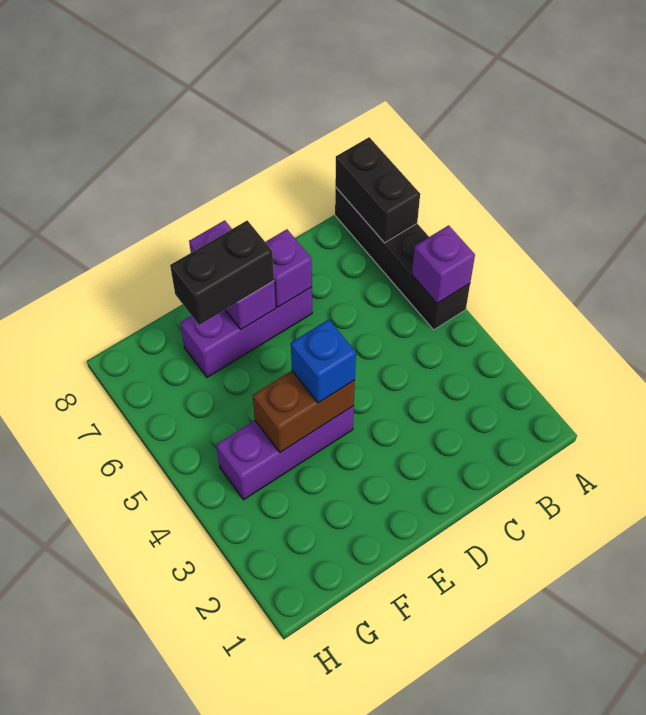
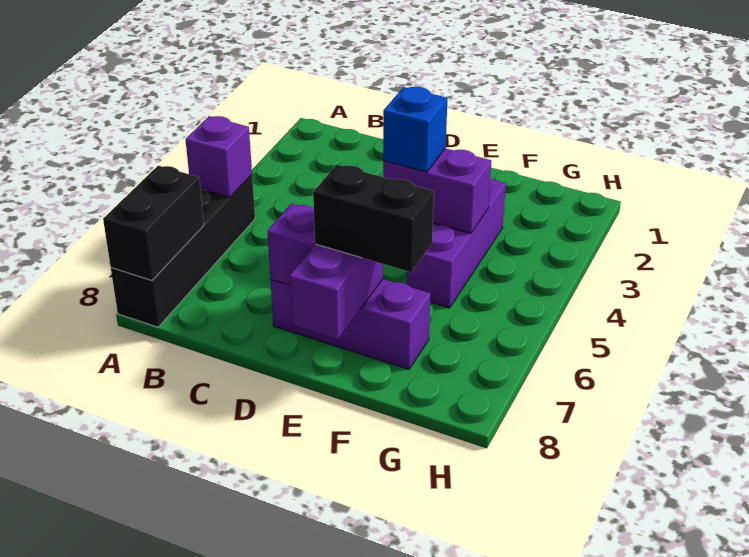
purple 1x3 brick [216,406,354,500] -> purple 1x3 brick turned to [407,179,506,308]
brown 1x2 brick [252,371,355,452] -> purple 1x2 brick [383,148,492,233]

